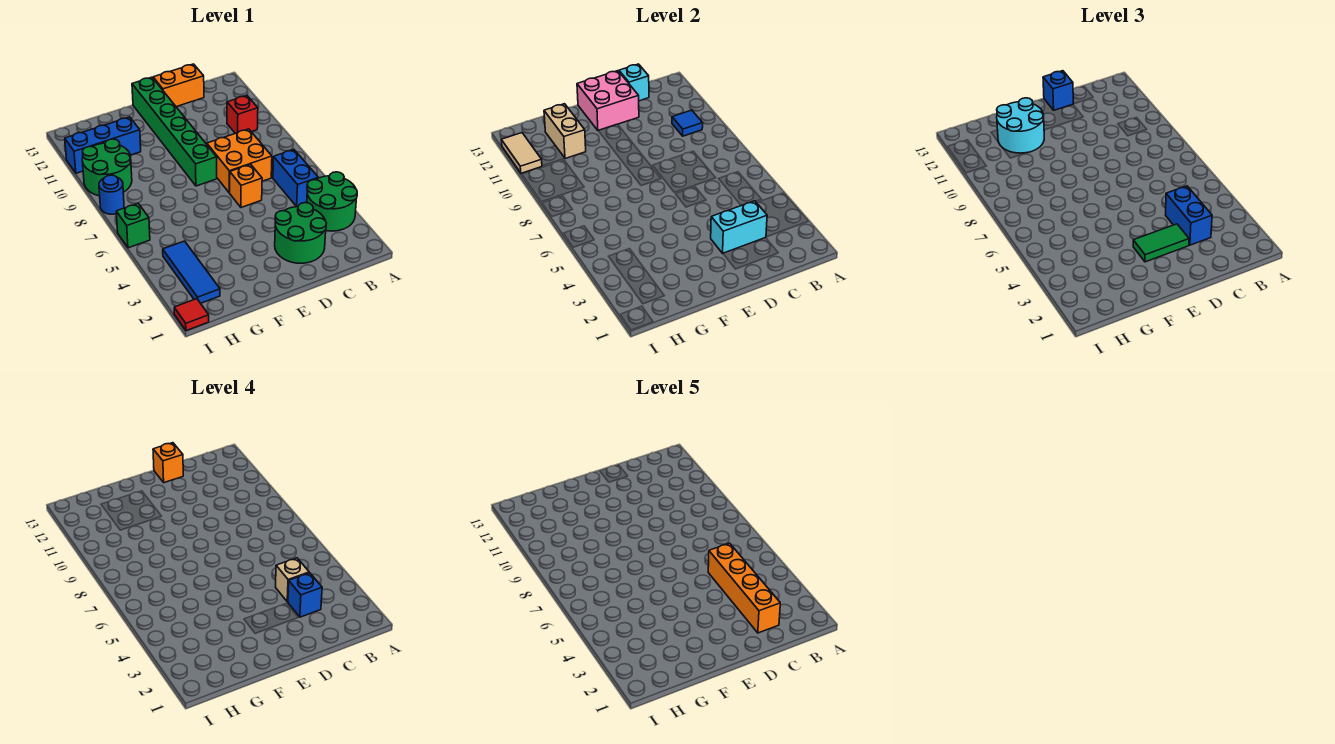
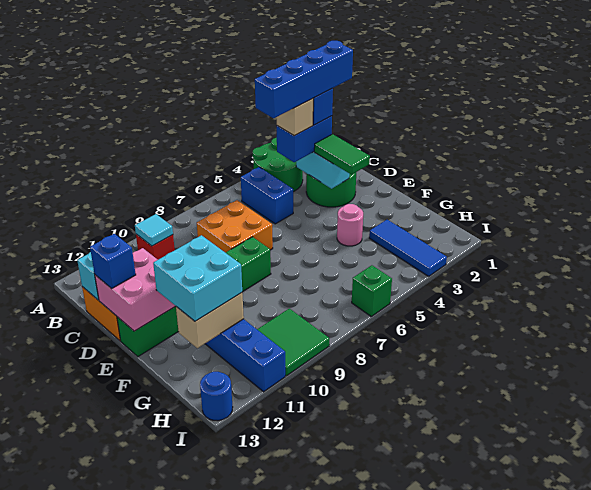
blue 1x2 brick [273,149,318,207] -> blue 1x2 brick turned to [241,167,293,224]
blue 1x1 tile [672,110,703,136] -> cyan 1x1 tile [135,214,173,246]
orange 1x4 brick [708,543,780,633] -> blue 1x4 brick [255,41,353,118]
orange 1x1 brick [230,164,262,208] -> none
orange 1x1 brick [153,443,183,483] -> none
none -> pink 1x1 round brick [337,204,363,246]
cyan 2x2 round brick [997,98,1044,153] -> cyan 2x2 brick [153,235,242,321]
blue 1x3 tile [163,241,220,303] -> blue 1x3 tile turned to [369,220,447,276]
green 2x2 round brick [82,139,132,196] -> green 2x2 tile [257,309,329,376]
red 1x1 tile [174,299,209,331] -> none
blue 1x1 round brick [99,175,124,214] -> blue 1x1 round brick moved to [200,372,233,421]
tan 1x2 tile [501,133,542,173] -> none

